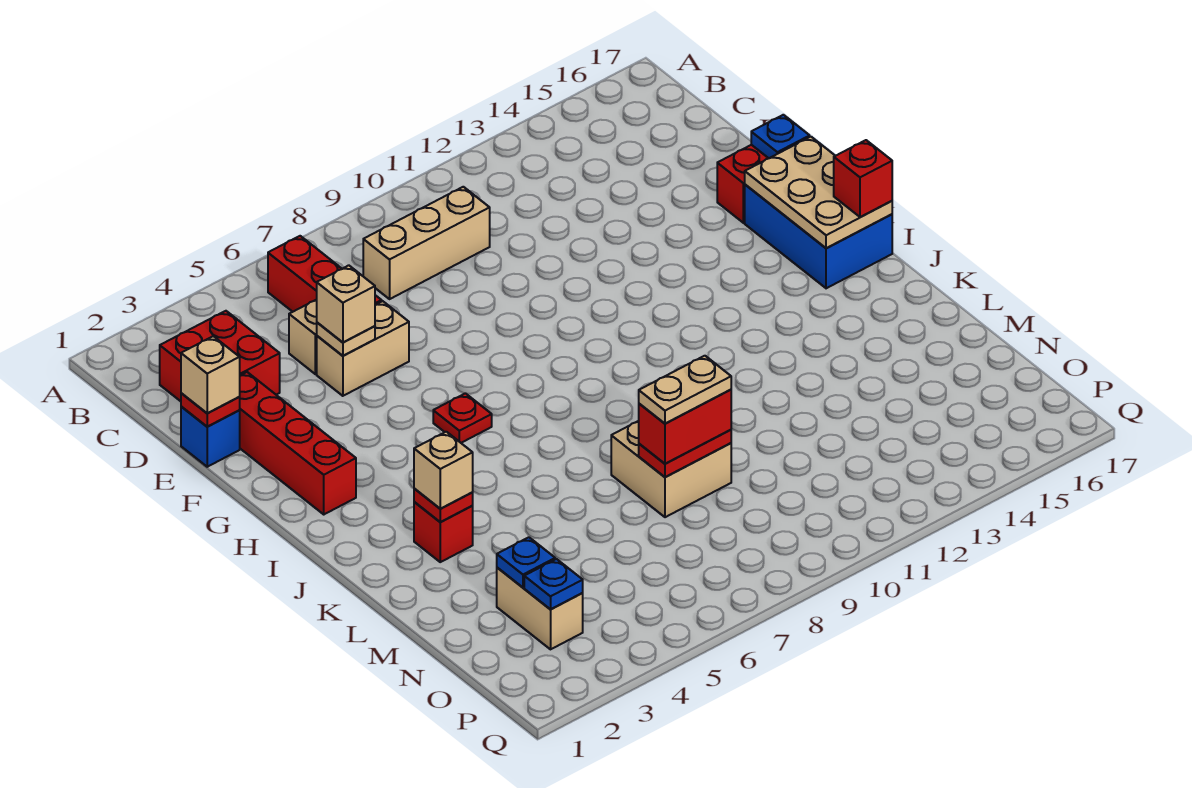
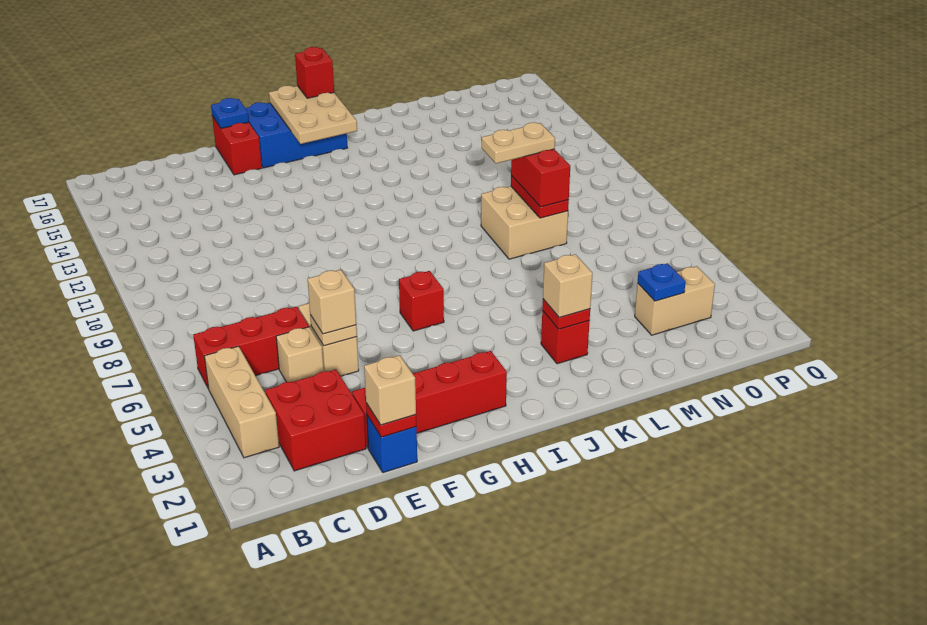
tan 1x3 brick [363,187,490,299] -> tan 1x3 brick moved to [205,346,279,458]
tan 2x3 plate [745,137,892,248] -> tan 2x3 plate turned to [269,86,357,144]
red 1x1 plate [433,393,492,443] -> red 1x1 brick [399,271,444,331]
tan 1x2 plate [639,356,731,424] -> tan 1x2 plate turned to [482,123,555,163]
blue 1x1 plate [524,559,583,609] -> none

